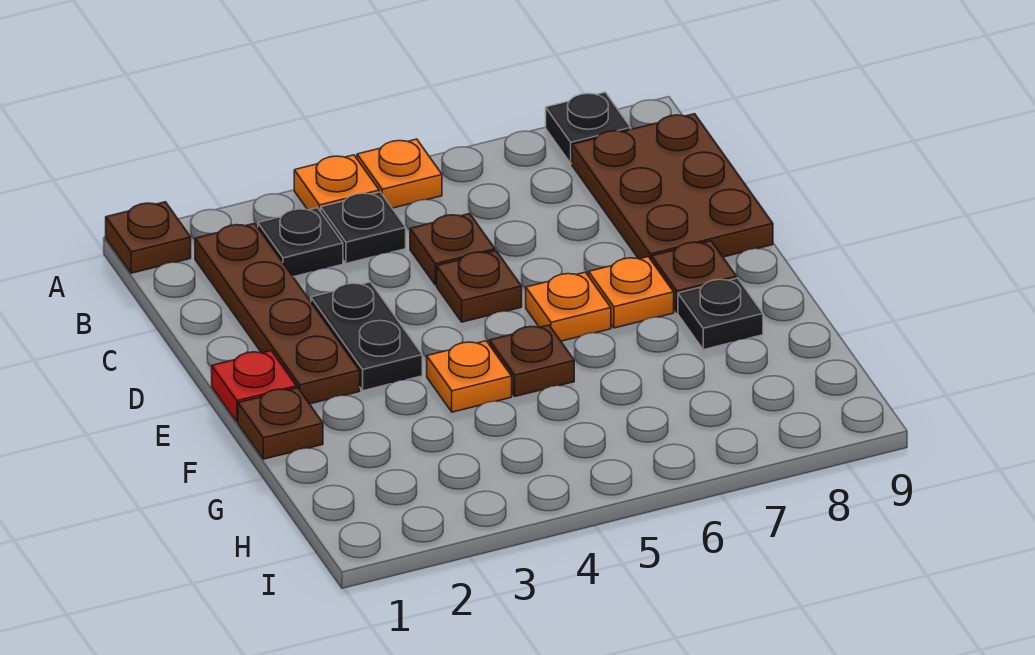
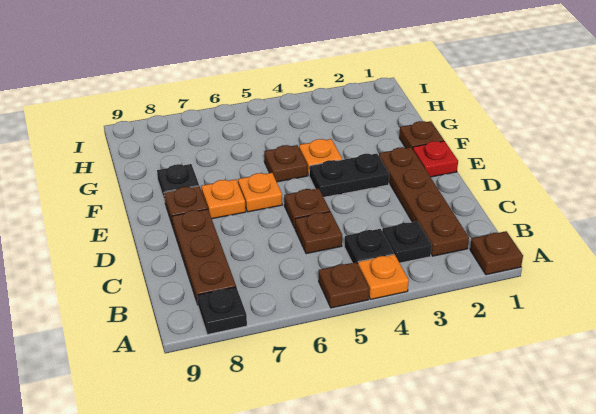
orange 1x1 plate [357,139,442,208] -> brown 1x1 plate [319,262,369,308]
brown 2x3 plate [572,114,773,259] -> brown 1x3 plate [172,209,236,304]
black 1x2 plate [311,282,422,391] -> black 1x2 plate turned to [309,154,389,197]

